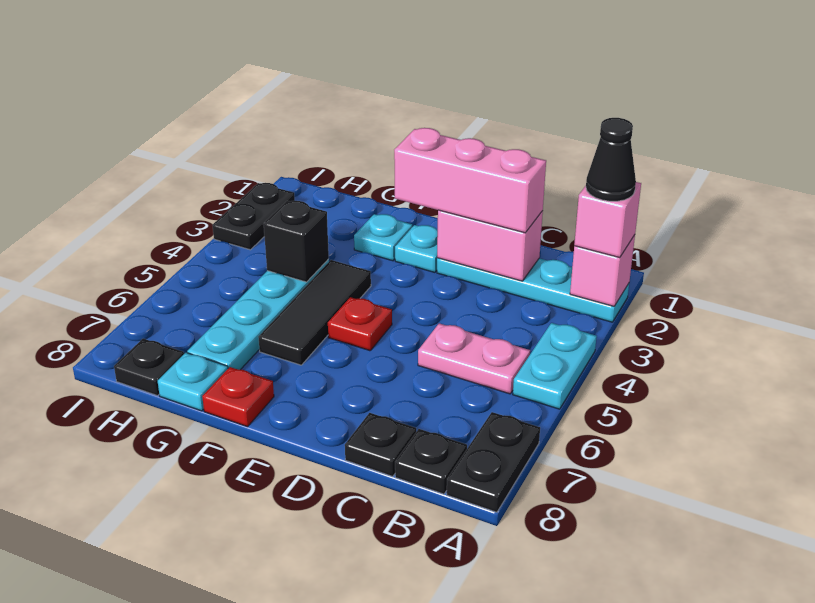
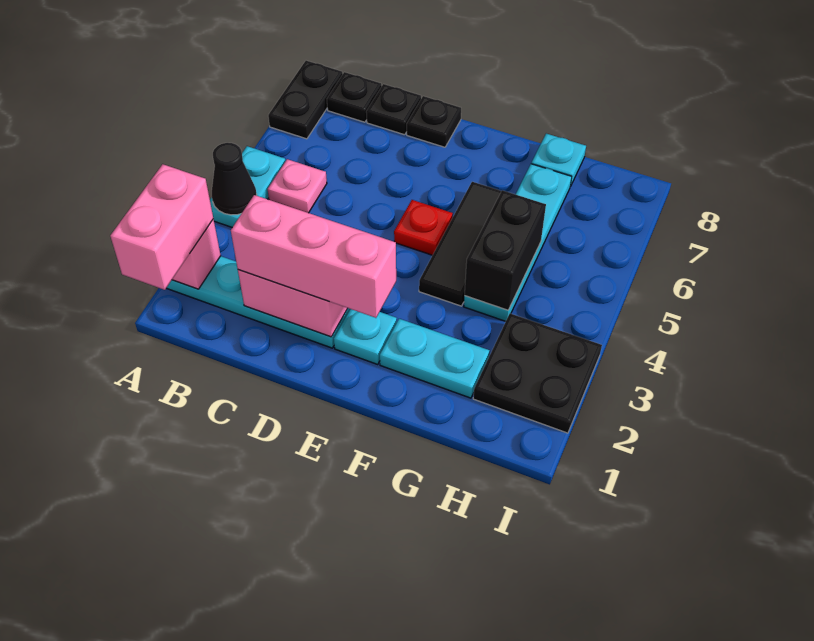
pink 1x1 brick [574,182,641,258] -> pink 1x2 brick [110,164,213,290]
black 1x1 cone [586,118,636,201] -> black 1x1 cone moved to [212,143,257,215]
pink 1x2 plate [418,323,530,394] -> pink 1x1 plate [268,159,327,213]
cyan 1x1 plate [354,214,412,261] -> cyan 1x2 plate [380,319,490,398]
red 1x1 plate [202,367,274,427] -> none
black 1x1 brick [264,201,329,282] -> black 1x2 brick [465,190,546,310]
black 1x1 plate [114,339,184,396] -> black 1x1 plate moved to [407,96,461,147]
black 1x2 plate [212,183,295,250] -> black 2x2 plate [473,314,602,433]

